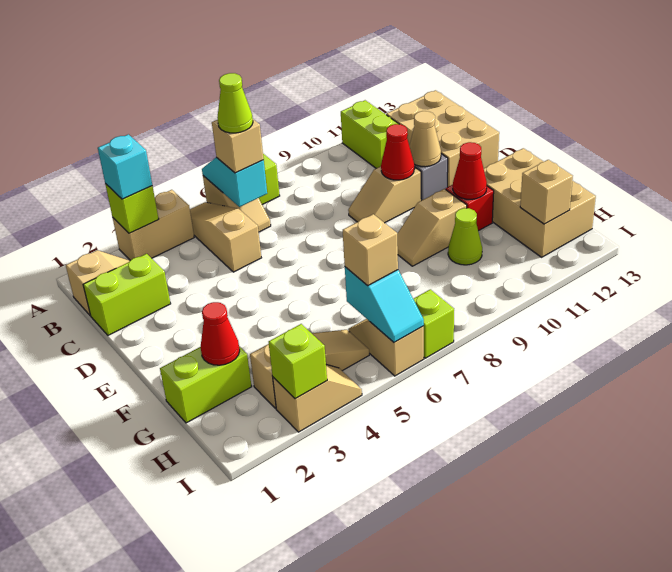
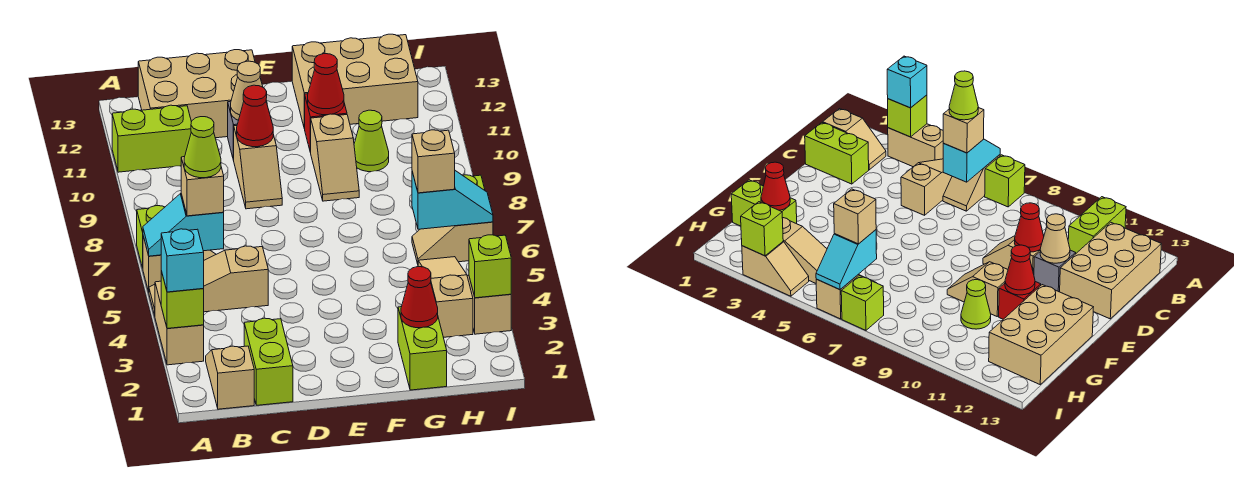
tan 1x1 brick [520,160,573,224] -> none

